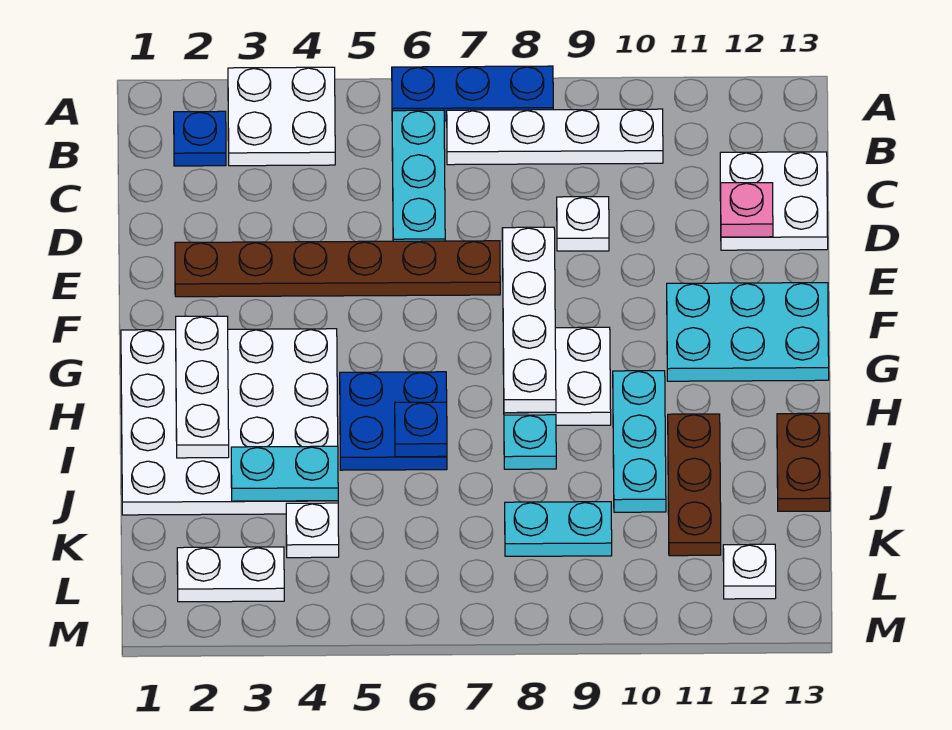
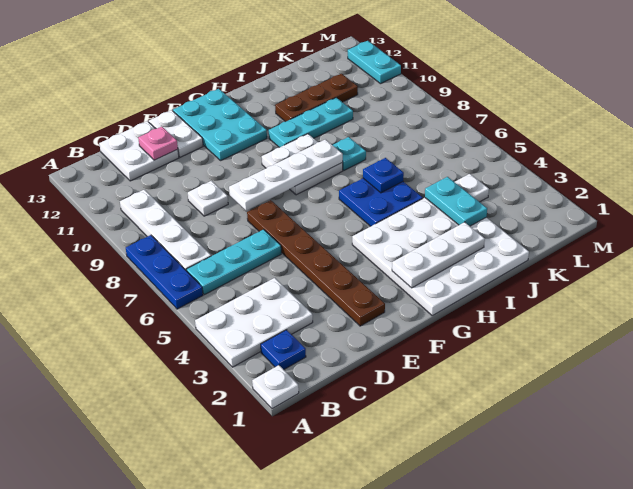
white 2x2 plate [228,67,335,166] -> white 2x3 plate [195,278,313,367]
brown 1x2 plate [777,413,830,511] -> none
cyan 1x2 plate [505,502,612,556] -> cyan 1x2 plate moved to [348,41,401,84]
white 1x2 plate [177,547,284,602] -> white 1x2 plate moved to [149,110,203,157]
white 1x1 plate [723,544,776,599] -> white 1x1 plate moved to [252,365,299,409]

